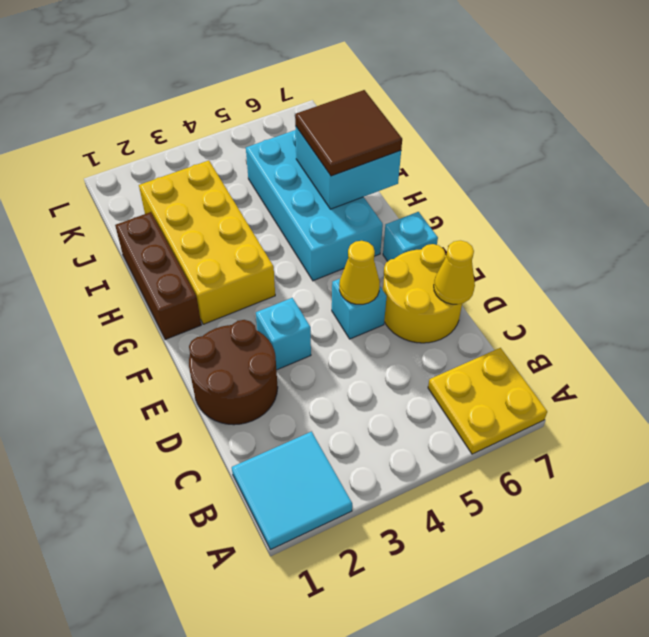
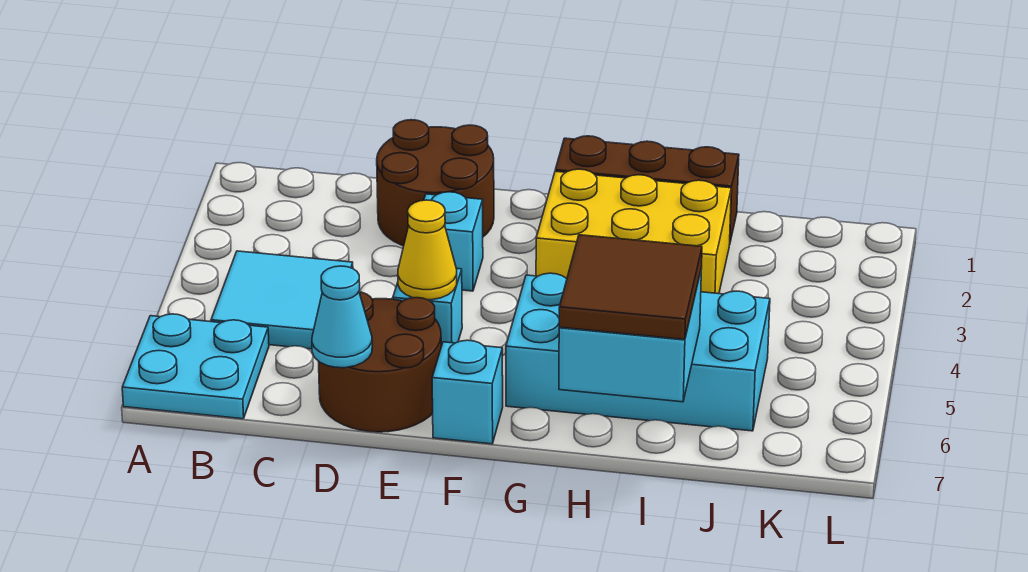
cyan 2x2 tile [232,432,352,550] -> cyan 2x2 tile moved to [211,251,353,349]
yellow 2x2 plate [428,348,547,454] -> cyan 2x2 plate [122,314,269,419]
yellow 2x2 round brick [383,244,462,343] -> brown 2x2 round brick [318,292,441,432]
yellow 1x1 cone [434,240,475,304] -> cyan 1x1 cone [312,266,372,368]
yellow 2x4 brick [139,161,275,324] -> yellow 2x3 brick [536,169,731,294]

